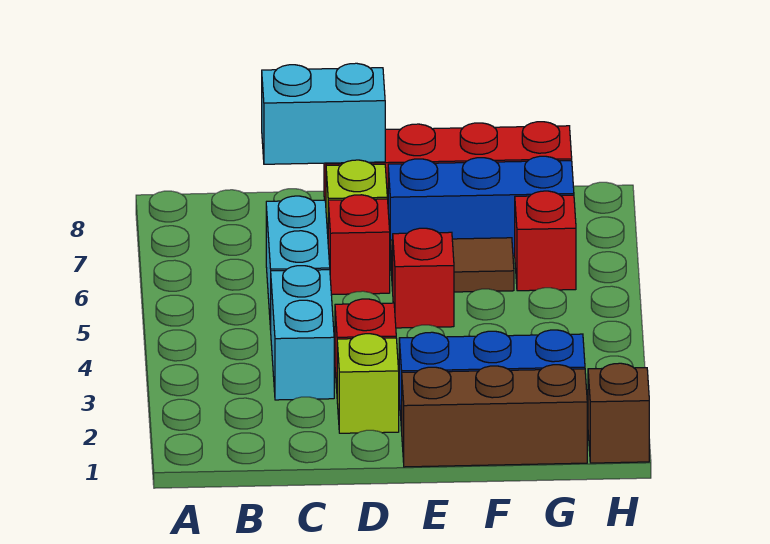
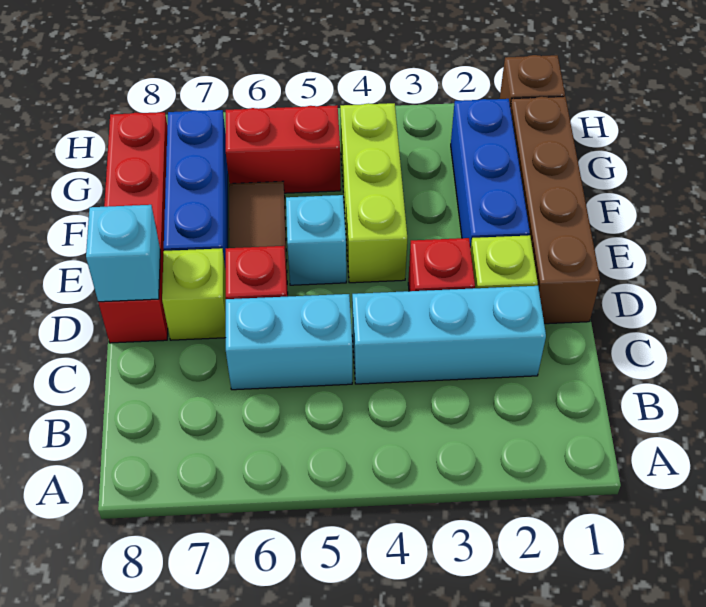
cyan 1x2 brick [271,266,334,400] -> cyan 1x3 brick [352,286,546,384]
cyan 1x2 brick [262,63,385,164] -> cyan 1x1 brick [86,205,160,302]
brown 1x3 brick [402,365,587,467] -> brown 1x4 brick [510,97,600,324]
none -> lime 1x3 brick [340,103,407,283]
red 1x1 brick [393,228,454,328] -> cyan 1x1 brick [286,195,346,285]
red 1x1 brick [515,191,576,291] -> red 1x2 brick [226,105,341,193]

